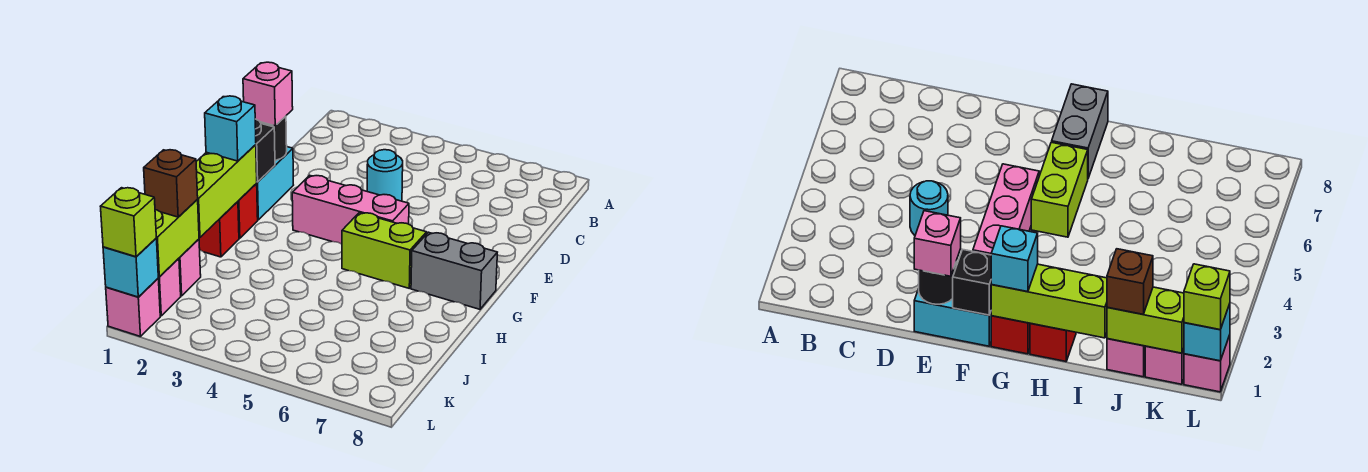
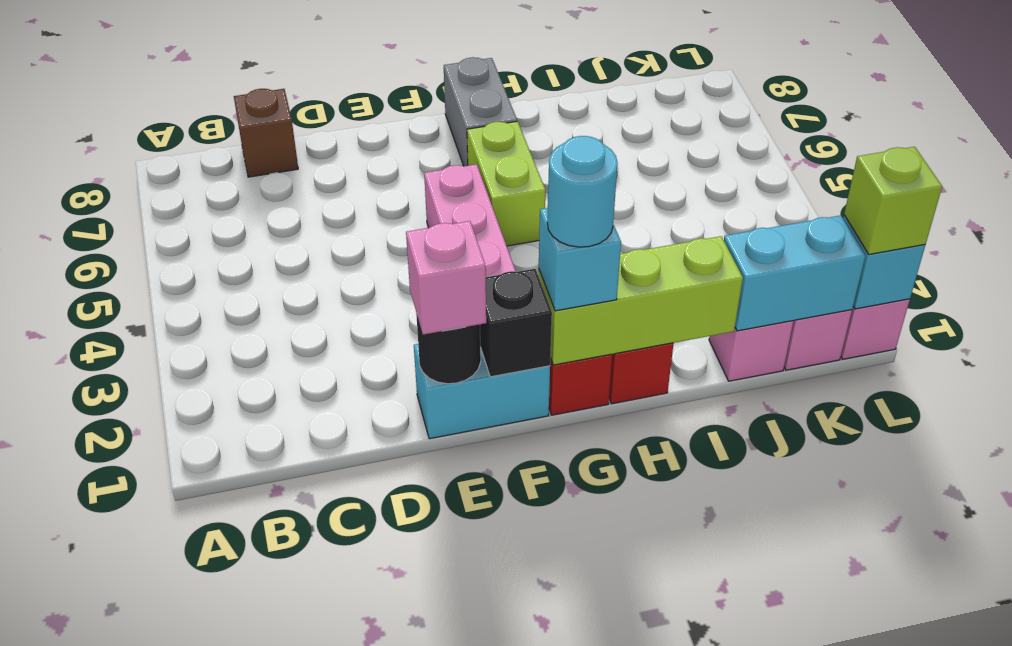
cyan 1x1 round brick [367,150,403,201] -> cyan 1x1 round brick moved to [547,136,618,247]
lime 1x2 brick [155,200,199,277] -> cyan 1x2 brick [724,215,865,331]
brown 1x1 brick [144,150,198,217] -> brown 1x1 brick moved to [234,89,298,177]

